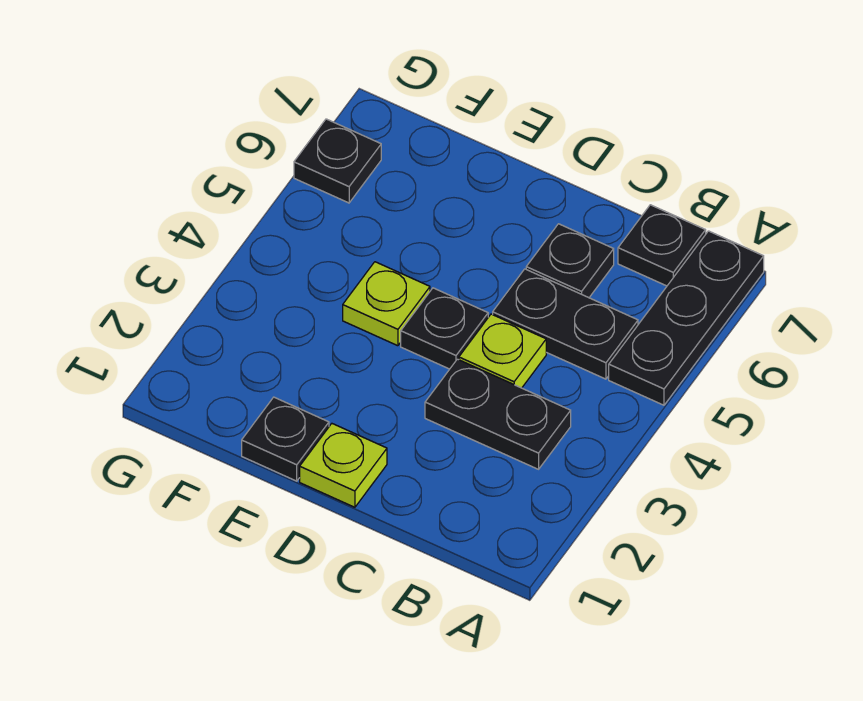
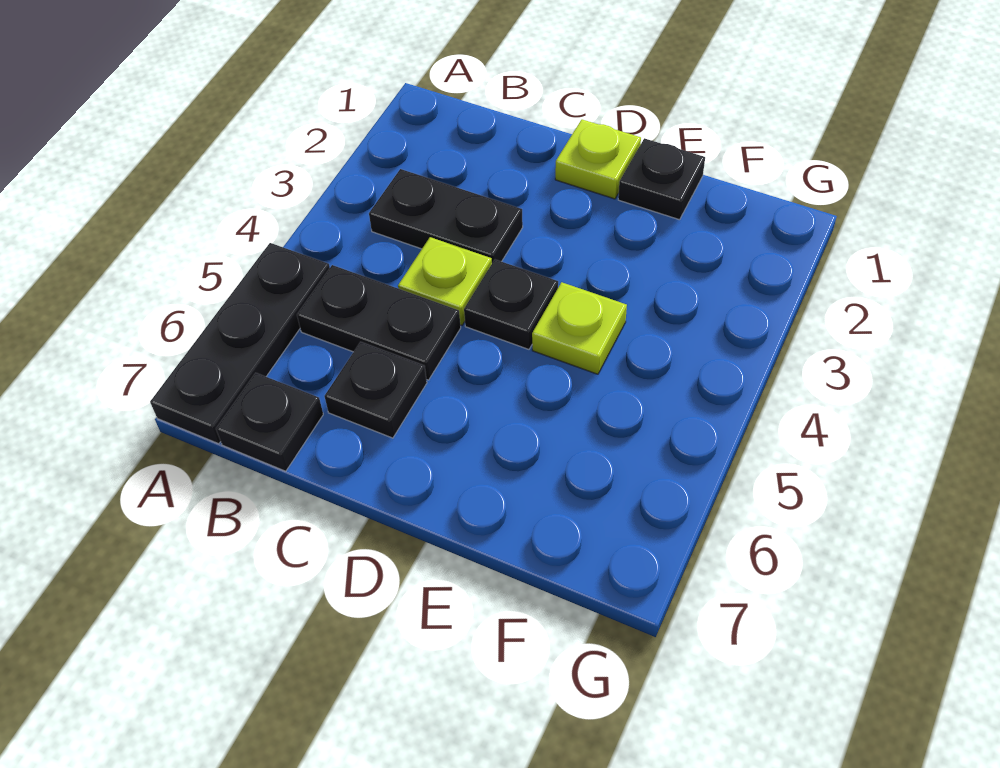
black 1x1 plate [294,119,381,203] -> none

